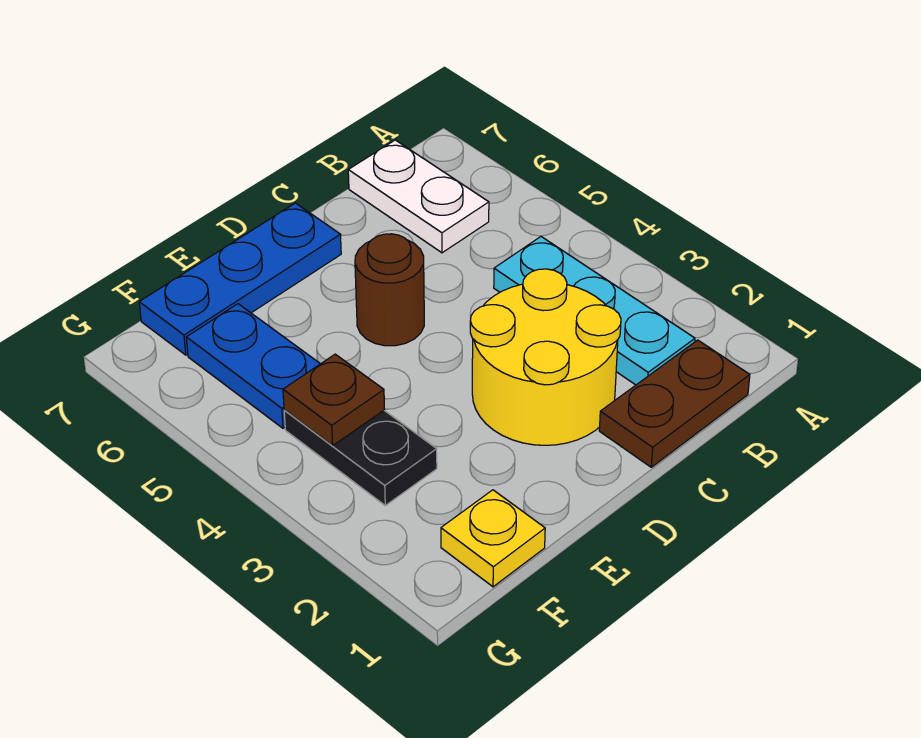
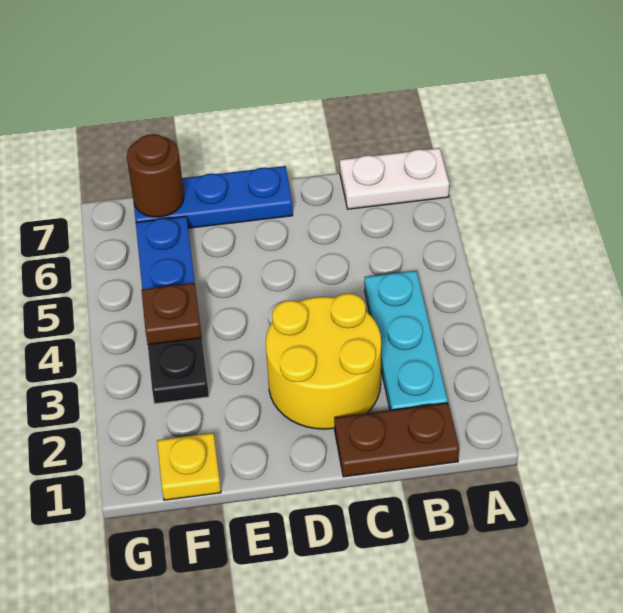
white 1x2 plate [348,140,489,253] -> white 1x2 plate turned to [340,148,449,209]
brown 1x1 round brick [355,234,424,346] -> brown 1x1 round brick moved to [127,134,184,217]

